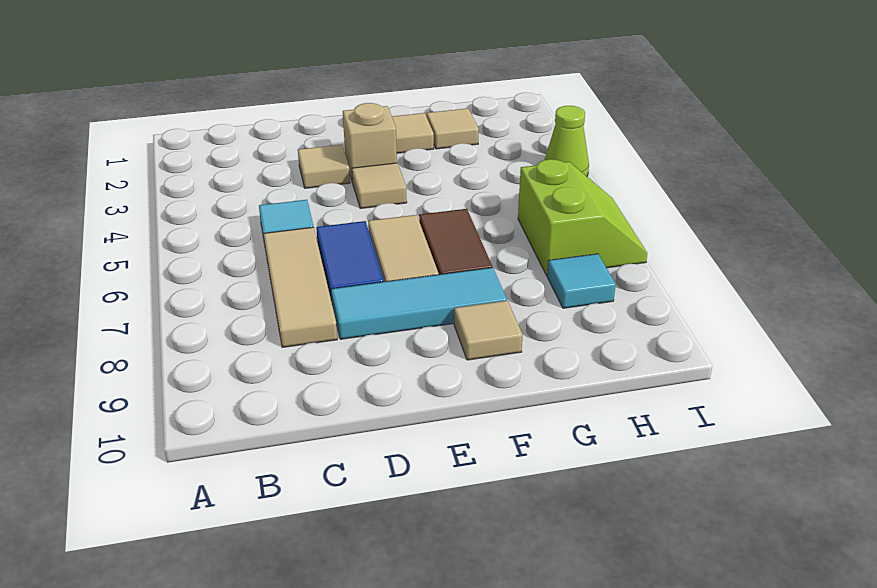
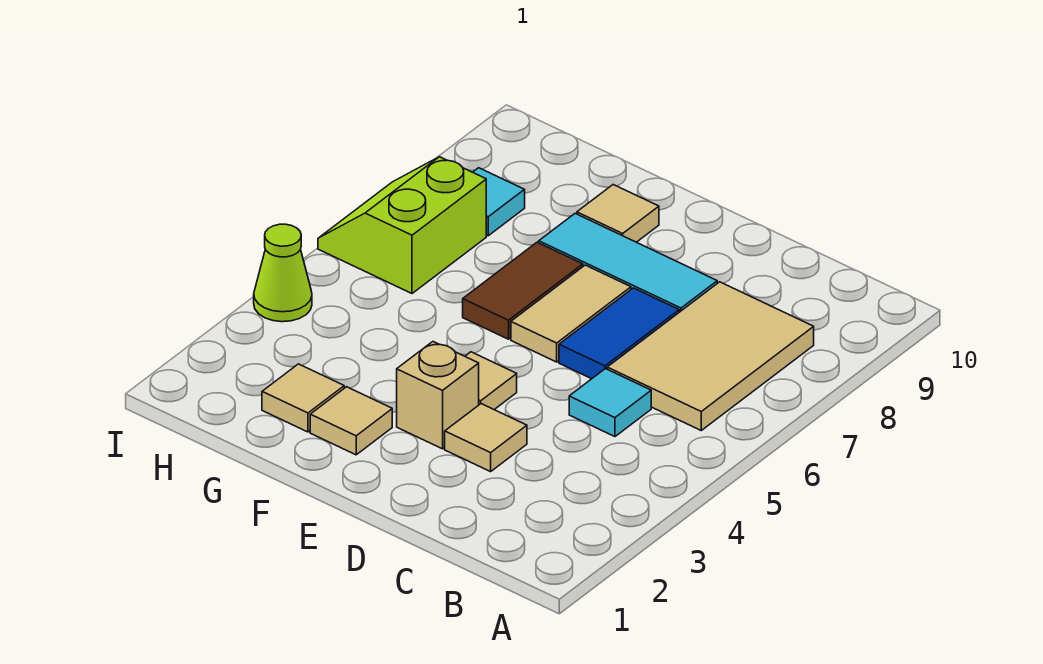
tan 1x3 tile [264,227,337,347] -> tan 2x3 tile [607,282,814,430]

